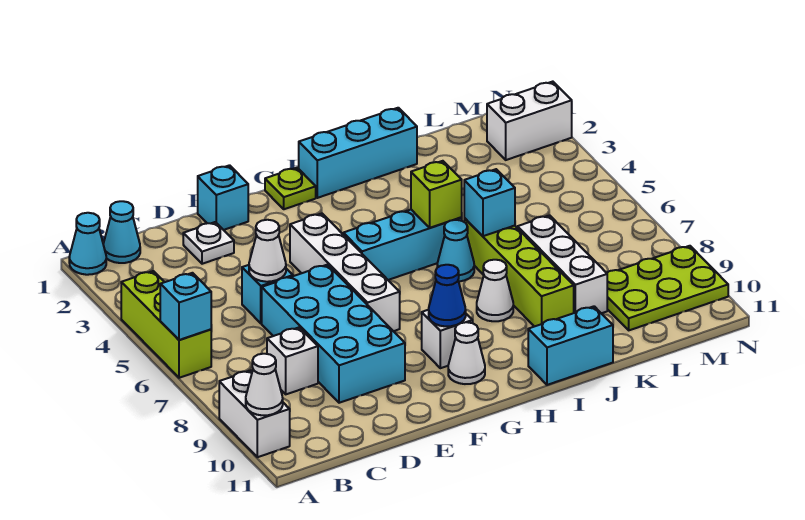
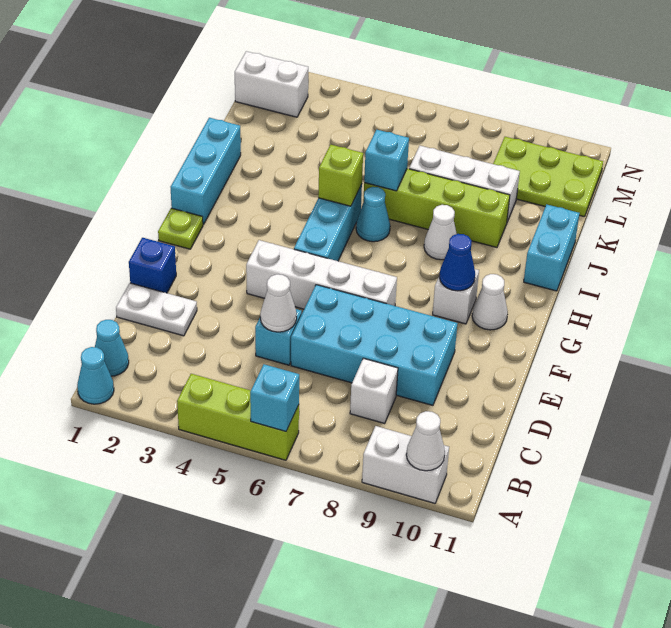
white 1x1 plate [183,222,234,264] -> white 1x2 plate [116,283,197,336]
cyan 1x1 brick [198,165,248,230] -> blue 1x1 brick [129,238,176,293]
lime 2x3 plate [607,246,728,330] -> lime 2x3 plate turned to [493,137,603,217]
white 1x2 brick [487,82,572,160] -> white 1x2 brick turned to [235,51,308,117]

